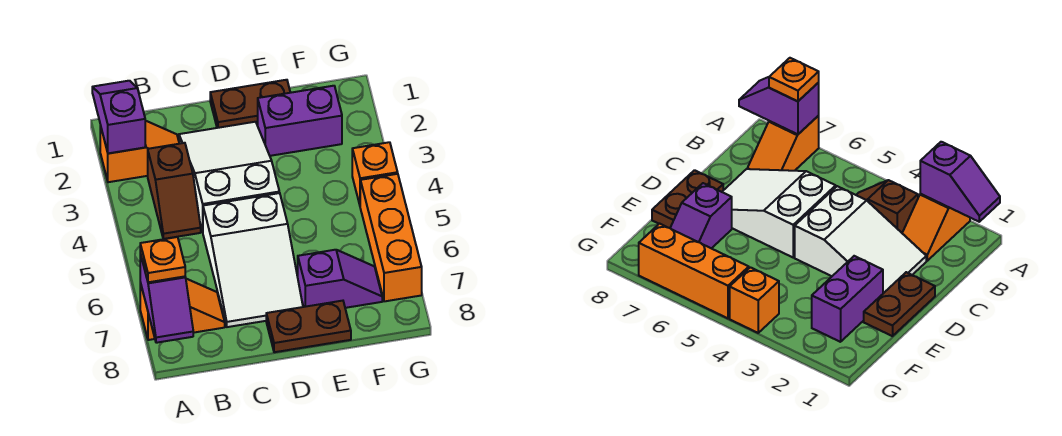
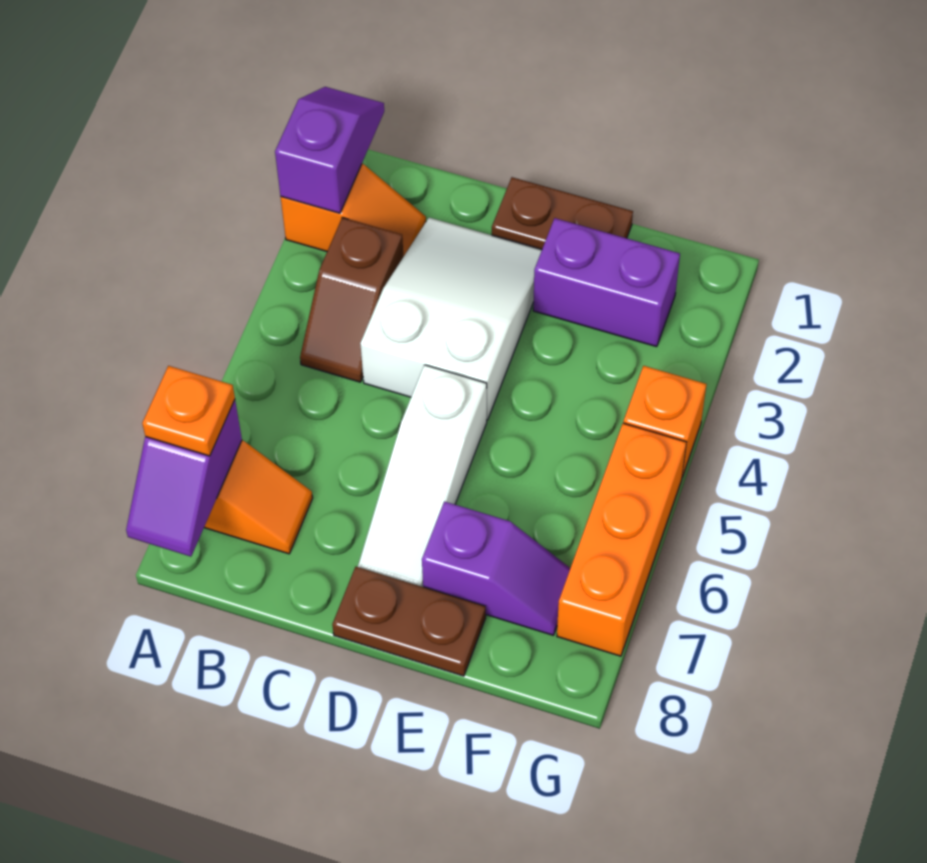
white 2x3 slope [203,193,303,327] -> white 1x3 slope [358,365,487,587]

